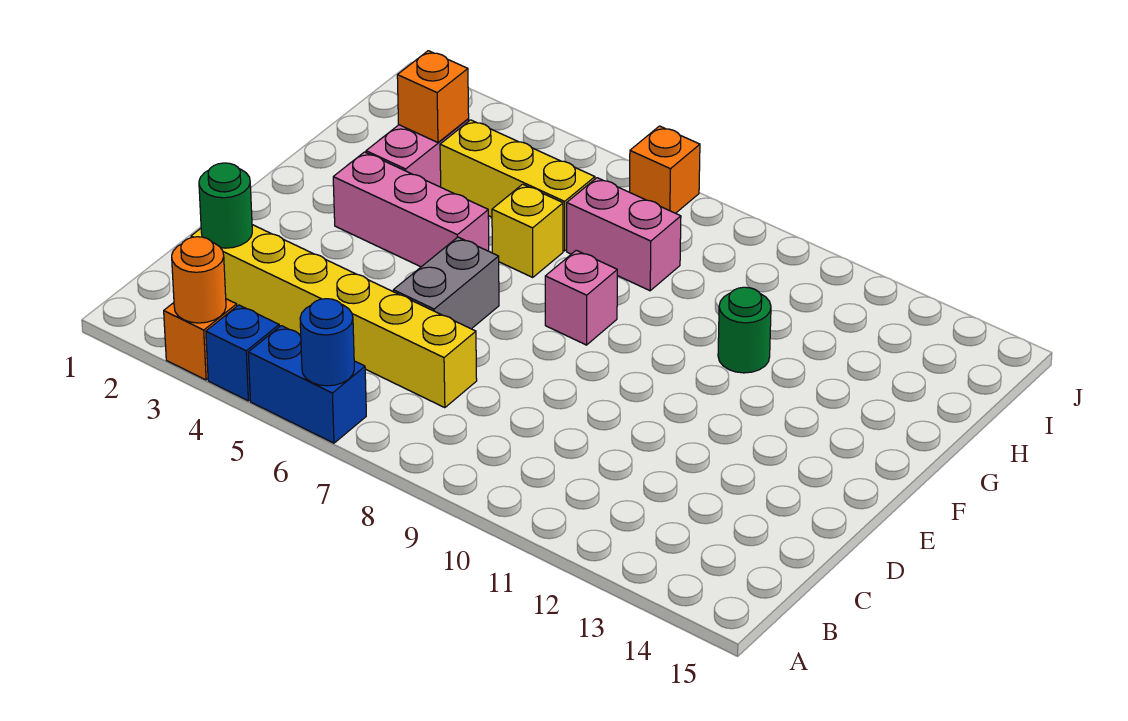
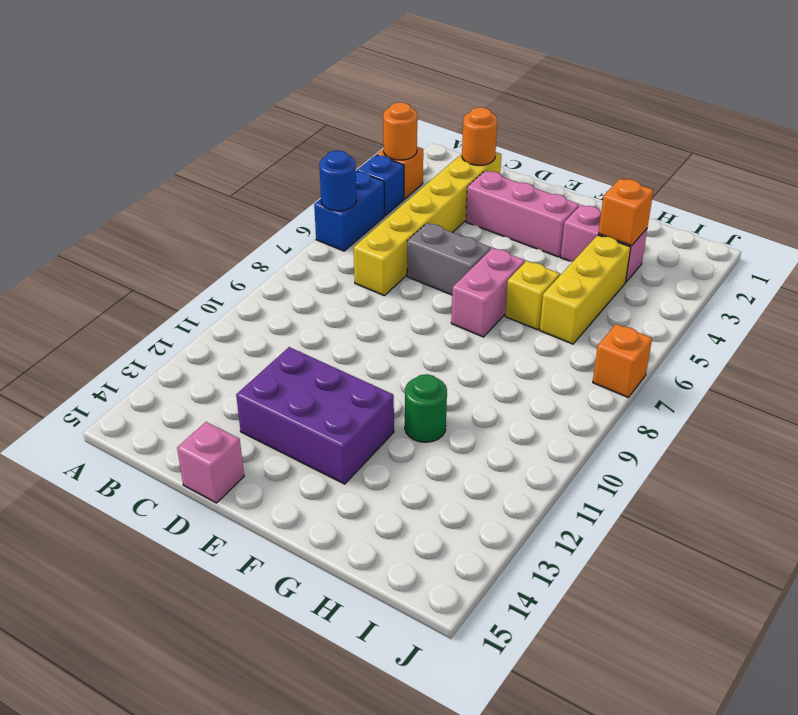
green 1x1 round brick [199,163,252,248] -> orange 1x1 round brick [462,107,497,165]
none -> purple 2x3 brick [236,347,394,484]
pink 1x3 brick [333,152,489,267] -> pink 1x3 brick turned to [466,171,579,257]
pink 1x1 brick [545,250,617,345] -> pink 1x1 brick moved to [177,422,244,503]
pink 1x2 brick [567,178,681,291] -> pink 1x2 brick moved to [451,248,525,337]

